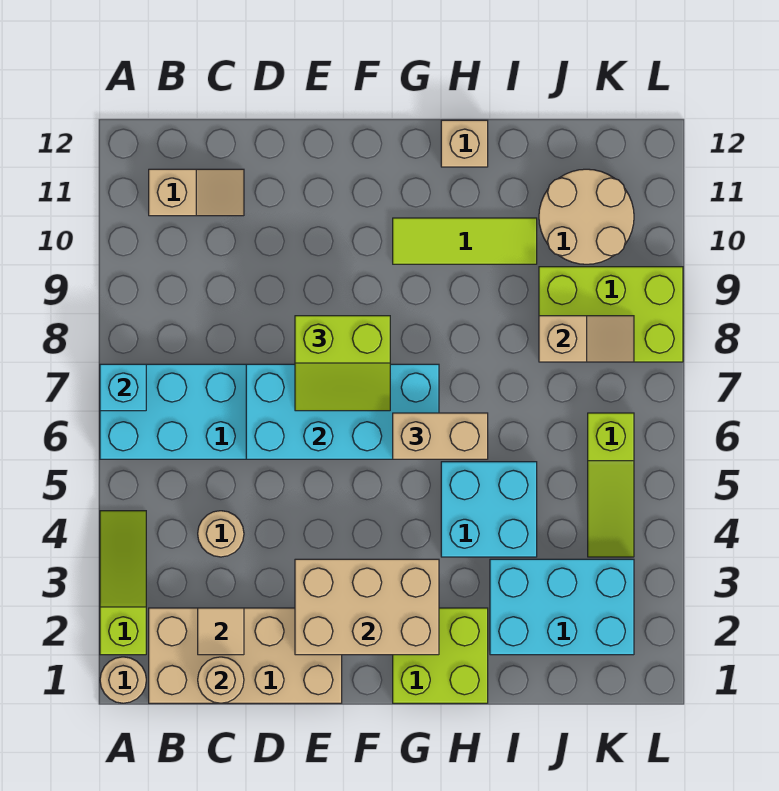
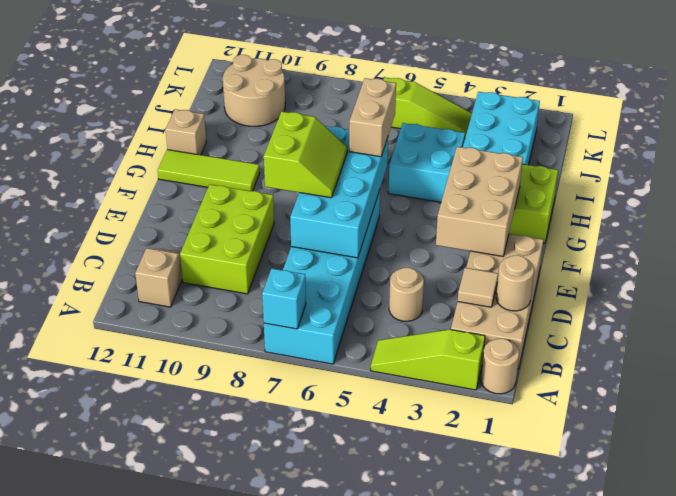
lime 1x3 tile [393,218,537,264] -> lime 1x3 tile turned to [158,150,260,191]
lime 2x3 brick [539,267,683,362] -> lime 2x3 brick moved to [180,184,274,294]
tan 1x2 slope [539,316,634,362] -> none

